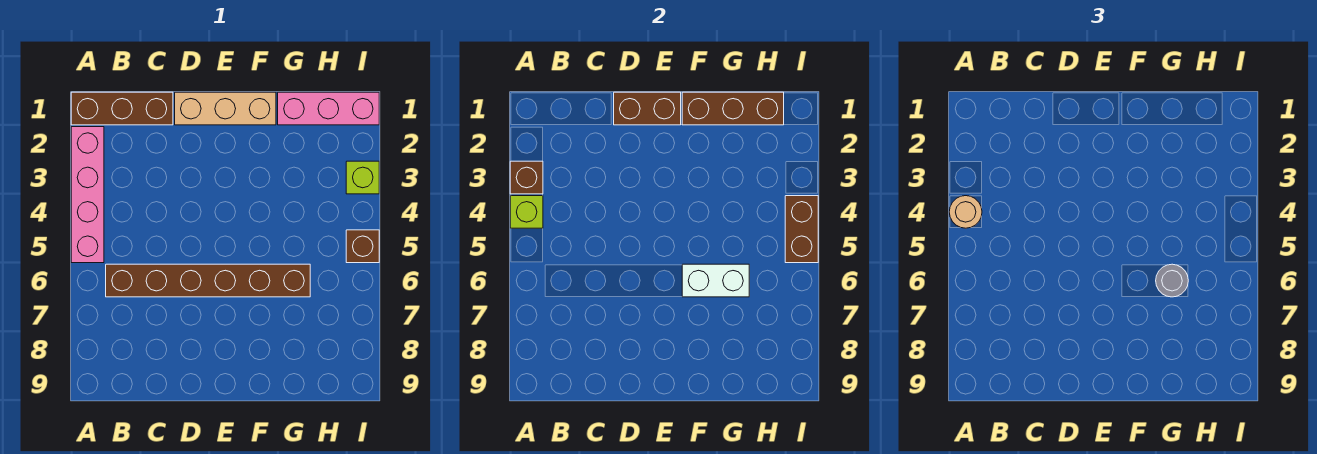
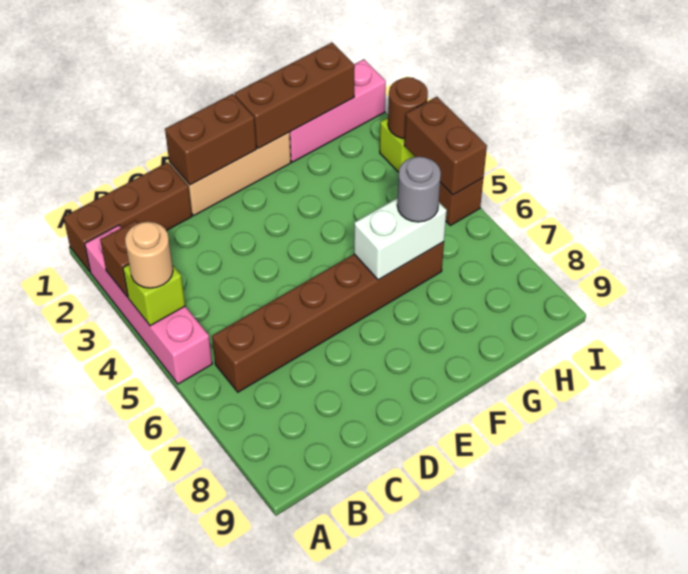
none -> brown 1x1 round brick [388,77,428,139]

